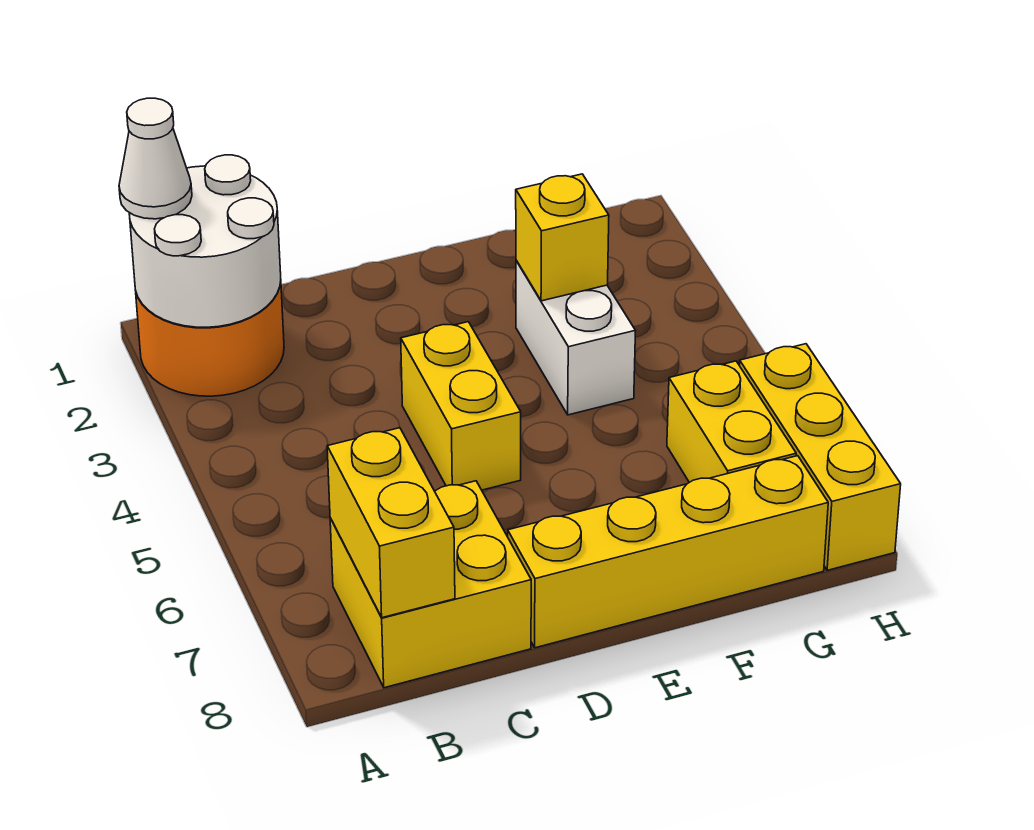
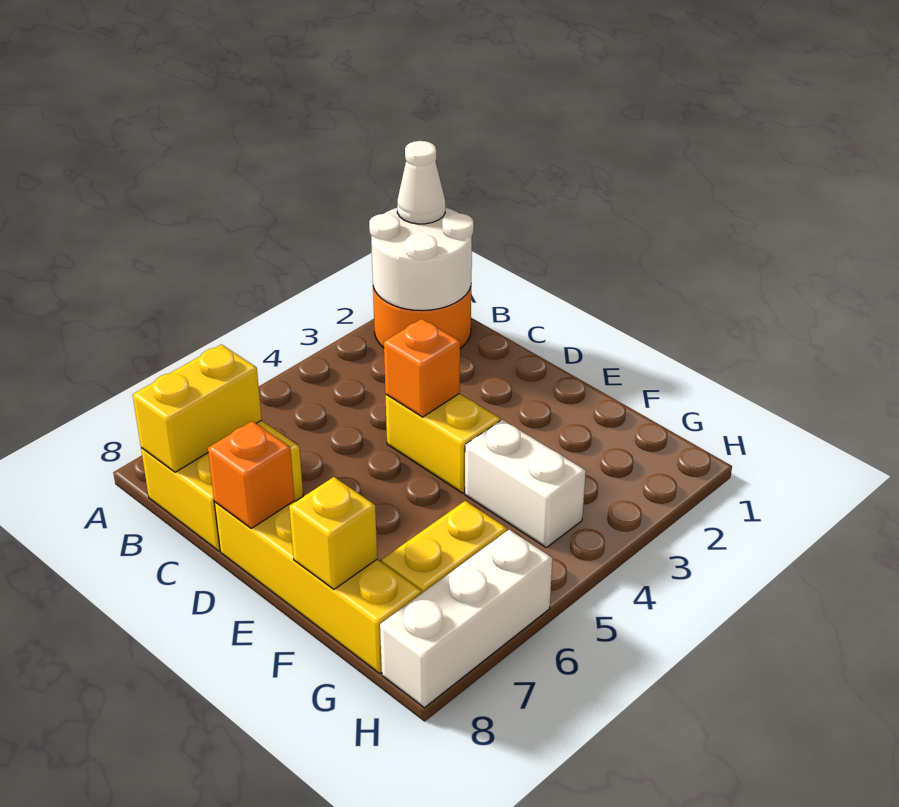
yellow 1x2 brick [401,322,521,490] -> yellow 1x2 brick turned to [386,394,500,493]
none -> orange 1x1 brick [384,319,460,417]
none -> orange 1x1 brick [208,421,295,528]
white 1x2 brick [516,260,636,415] -> white 1x2 brick turned to [465,420,586,547]
yellow 1x1 brick [516,174,609,301] -> yellow 1x1 brick moved to [289,477,377,589]
yellow 1x3 brick [739,344,901,570] -> white 1x3 brick [380,530,552,708]

